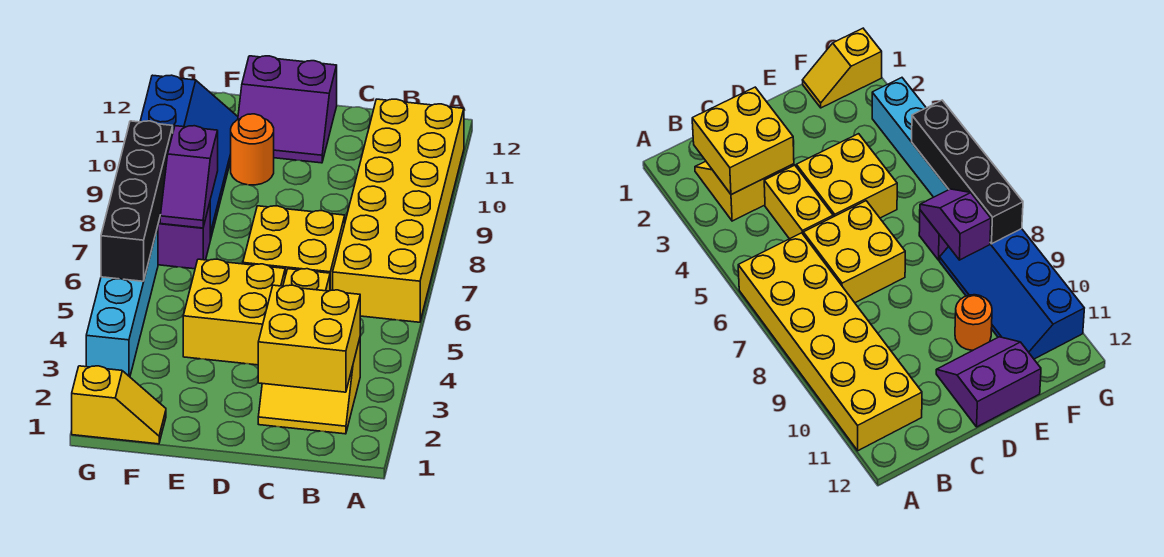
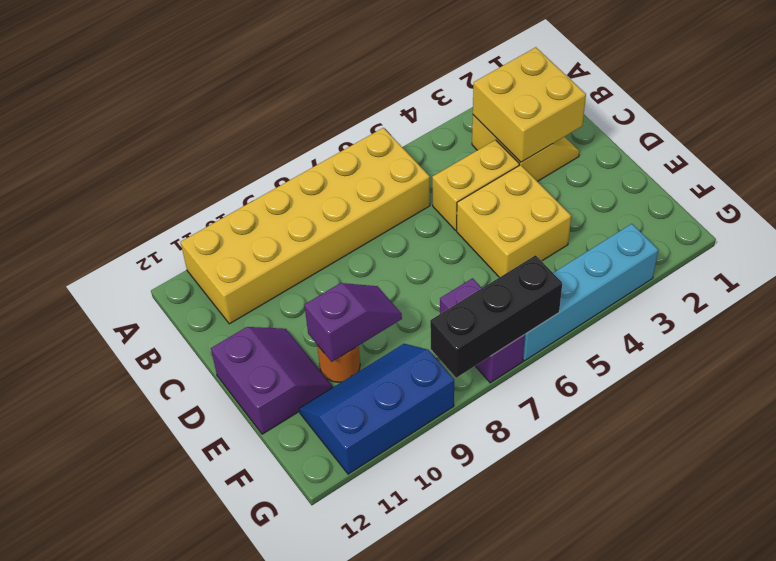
yellow 2x2 brick [243,206,345,290] -> none
yellow 1x2 slope [72,366,166,444] -> none
purple 1x2 slope [160,126,218,228] -> purple 1x2 slope moved to [304,283,402,362]
blue 2x4 slope [140,75,238,240] -> blue 2x3 slope [299,344,454,474]
black 1x4 brick [101,121,173,281] -> black 1x3 brick [430,255,562,378]

